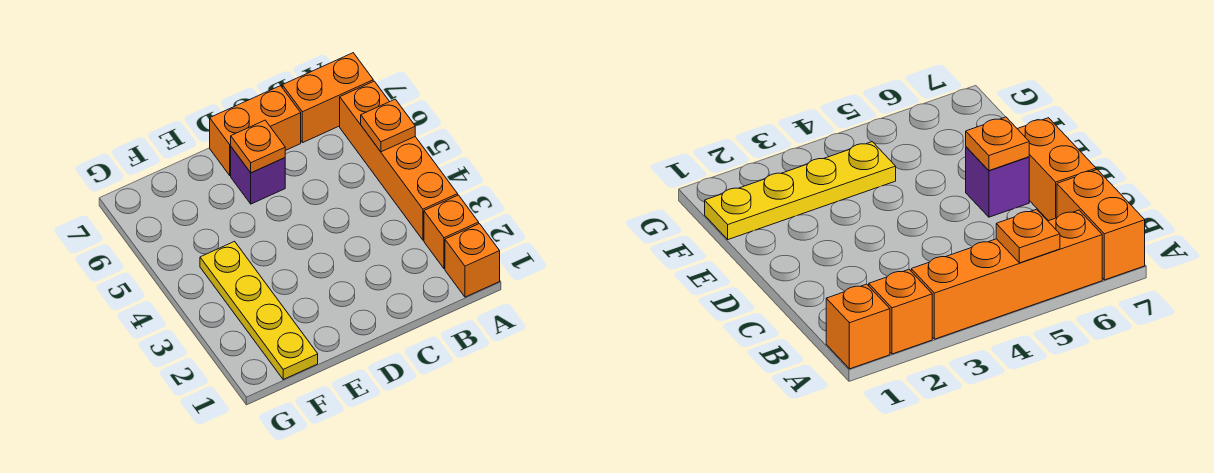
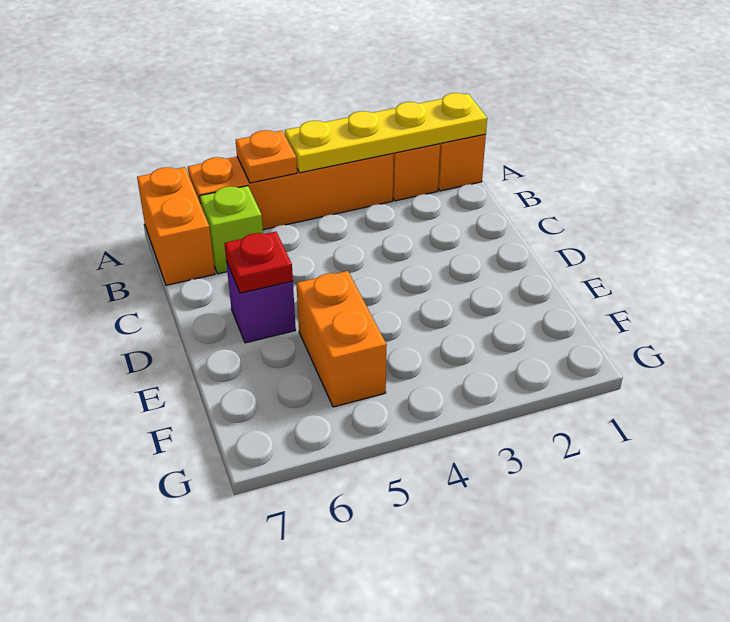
none -> lime 1x1 brick [200,186,263,274]
orange 1x2 brick [210,86,301,175] -> orange 1x2 brick moved to [296,271,387,407]
orange 1x1 plate [231,120,285,173] -> red 1x1 plate [224,232,293,293]
yellow 1x4 plate [200,241,318,379] -> yellow 1x4 plate moved to [285,93,487,173]

